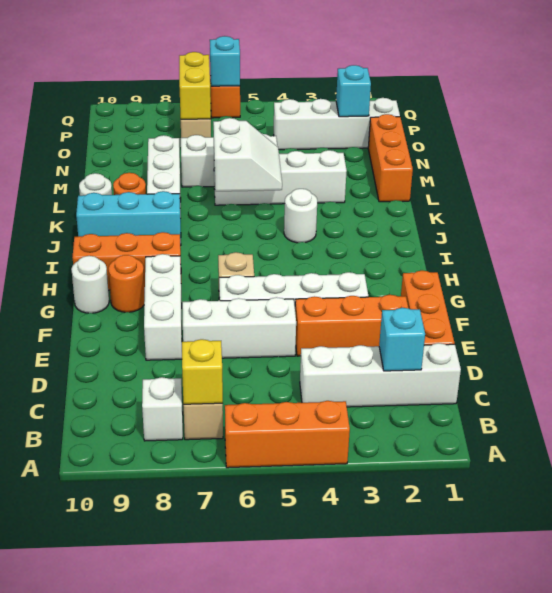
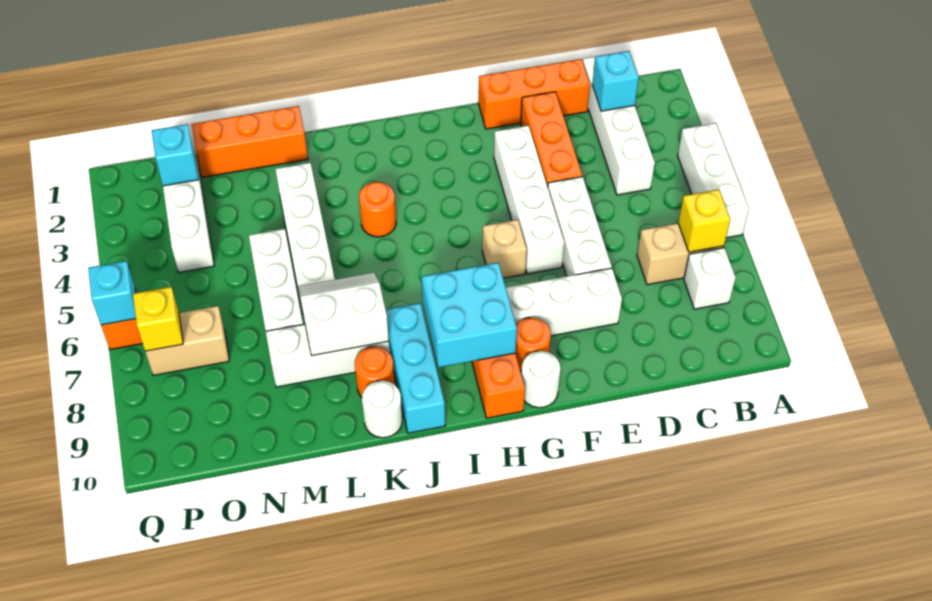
orange 1x3 brick [225,401,350,468] -> white 1x3 brick [678,123,749,238]
none -> cyan 2x2 brick [422,262,517,367]
white 1x1 round brick [284,189,317,243] -> orange 1x1 round brick [359,182,396,237]
white 2x2 slope [213,118,282,191] -> white 2x2 slope moved to [298,273,389,356]
yellow 1x2 brick [179,52,211,119] -> yellow 1x1 brick [133,287,183,351]

